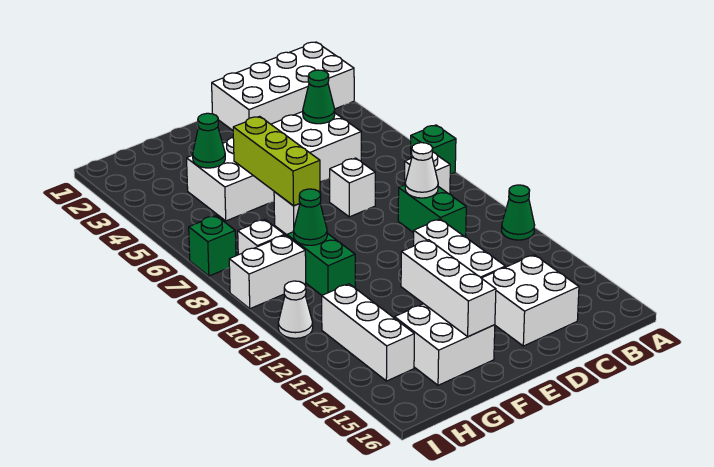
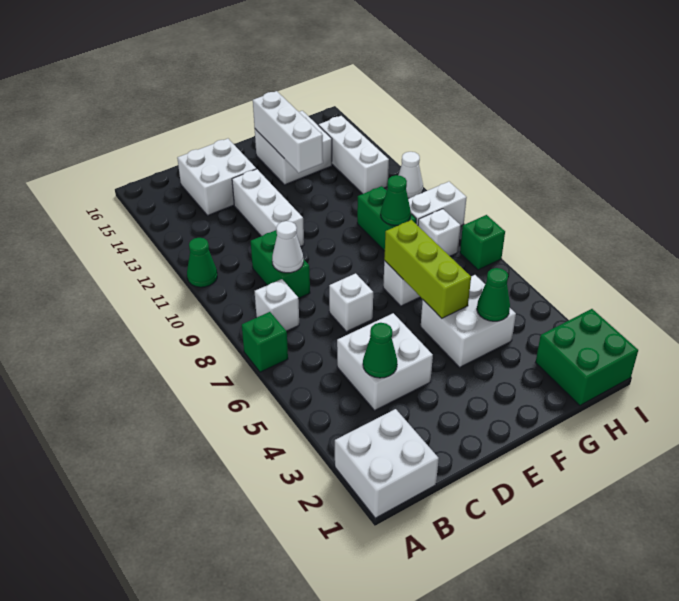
white 2x4 brick [212,42,354,130] -> white 2x2 brick [335,409,439,518]
none -> green 2x2 brick [536,309,638,405]

